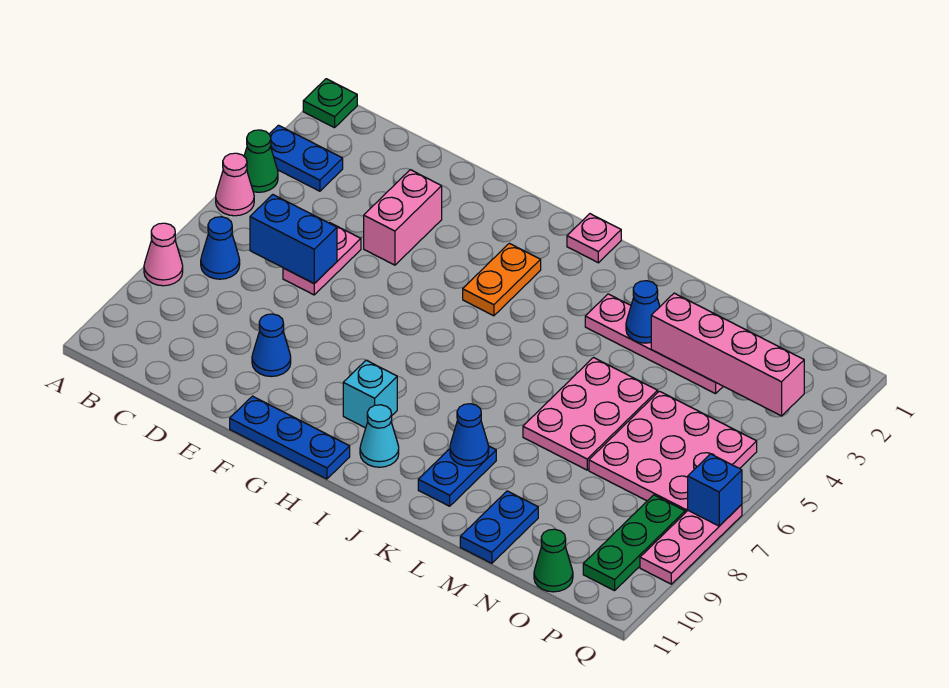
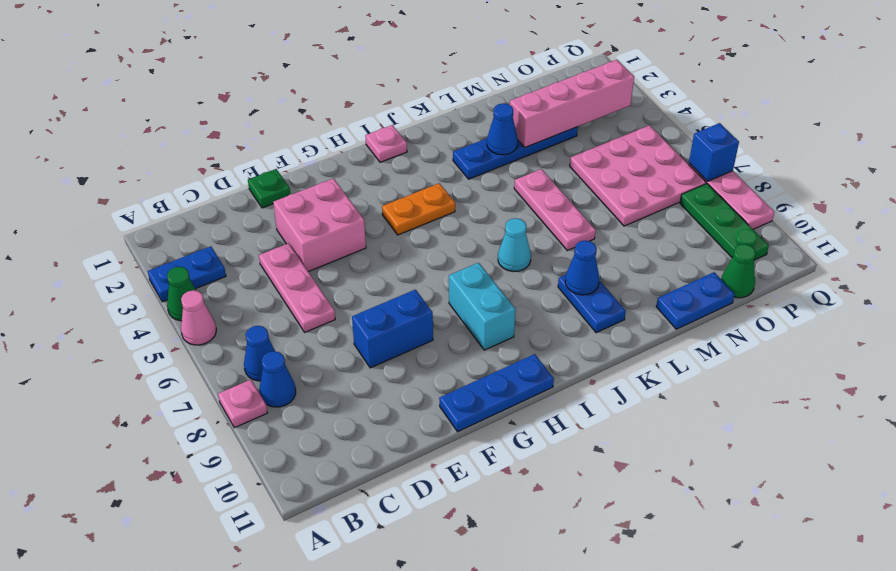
green 1x1 plate [303,79,357,128] -> green 1x1 plate moved to [248,169,290,208]
pink 1x1 cone [144,223,183,286] -> pink 1x1 plate [218,380,267,428]
blue 1x2 brick [250,194,337,283] -> blue 1x2 brick moved to [352,290,433,368]
pink 1x2 plate [283,223,361,295] -> pink 1x3 plate [259,243,335,332]
pink 1x2 brick [364,170,442,265] -> pink 2x2 brick [273,178,366,272]
blue 1x1 cone [252,314,291,377] -> blue 1x1 cone moved to [259,351,296,407]
orange 1x2 plate [463,243,541,316] -> orange 1x2 plate turned to [382,183,455,235]
cyan 1x1 brick [343,360,397,428] -> cyan 1x2 brick [449,263,516,350]
cyan 1x1 cone [360,405,399,467] -> cyan 1x1 cone moved to [498,218,531,271]
pink 1x4 plate [585,294,723,394] -> blue 1x4 plate [453,127,578,179]
pink 2x3 plate [523,358,658,470] -> pink 1x3 plate [514,169,596,251]
blue 1x2 plate [460,491,538,563] -> blue 1x2 plate turned to [656,272,735,329]

